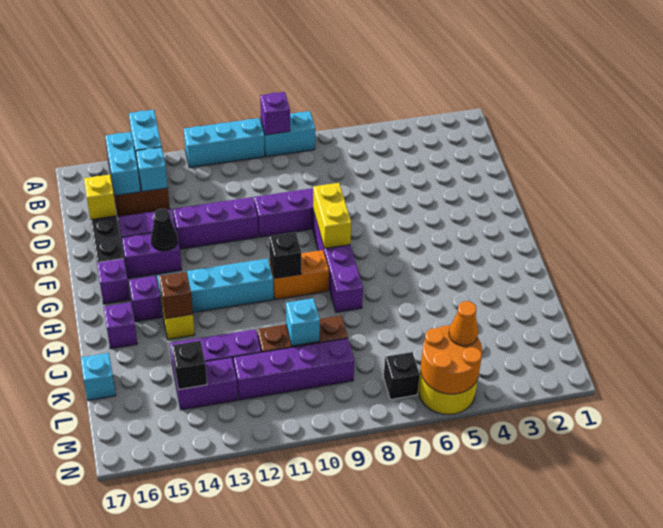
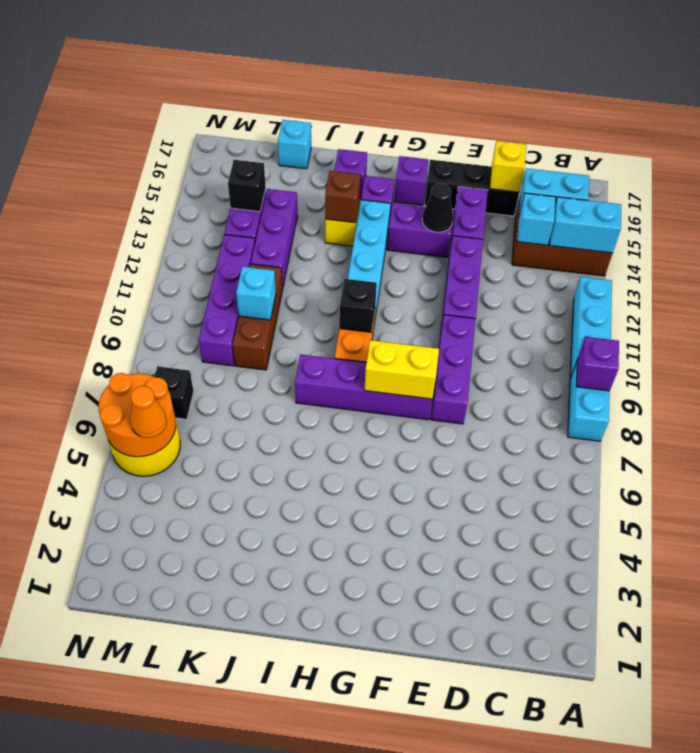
purple 1x2 brick [122,229,182,278] -> purple 1x2 brick turned to [387,203,454,257]

